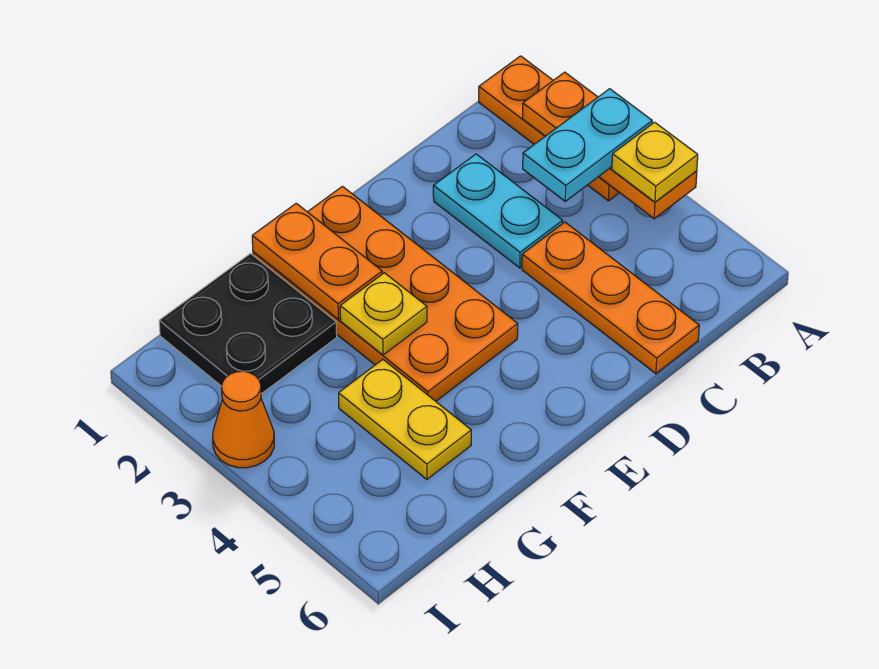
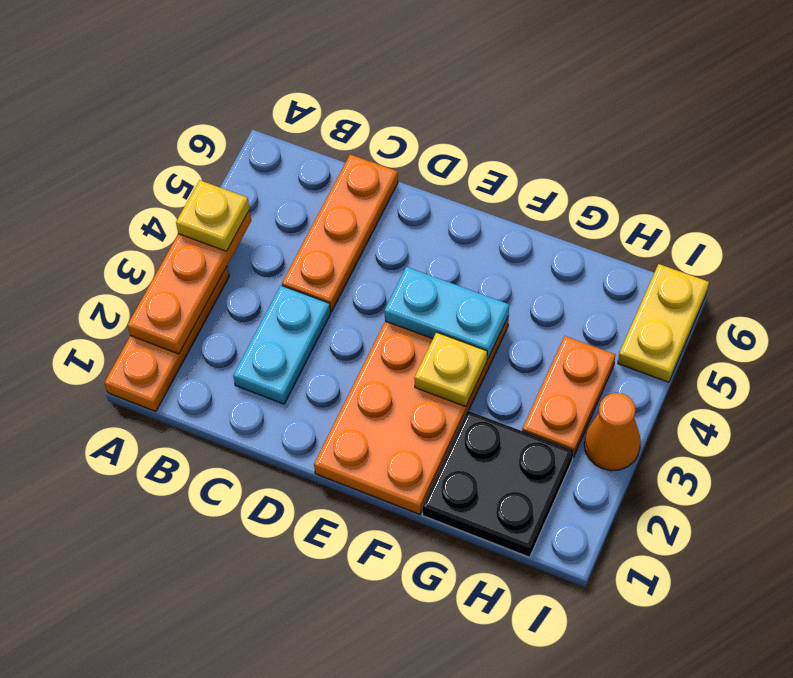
cyan 1x2 plate [523,89,652,201] -> cyan 1x2 plate moved to [384,267,509,359]
orange 1x2 plate [252,203,382,319] -> orange 1x2 plate moved to [522,336,615,457]
yellow 1x2 plate [339,360,471,479] -> yellow 1x2 plate moved to [618,264,709,382]

